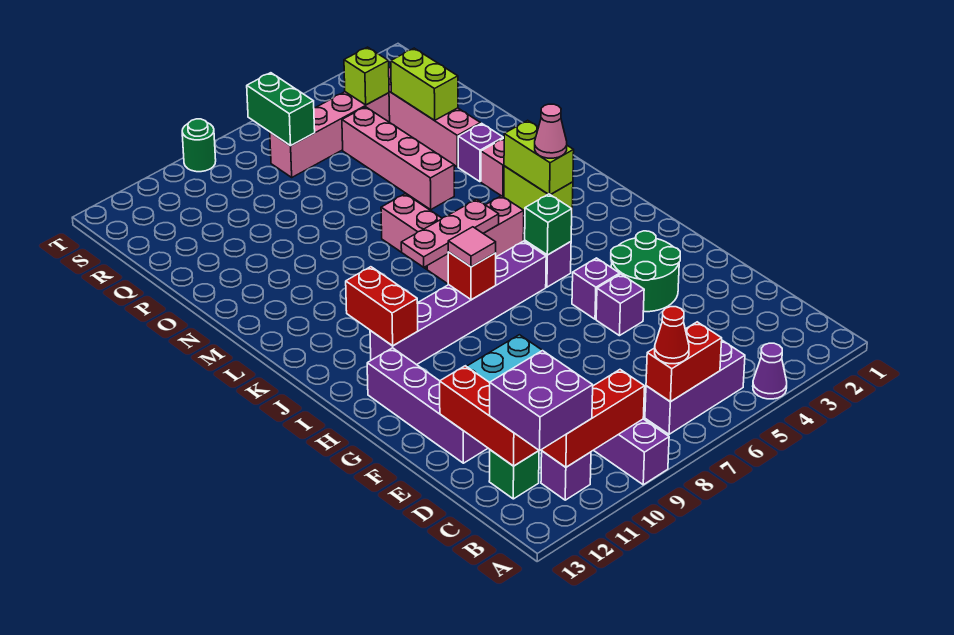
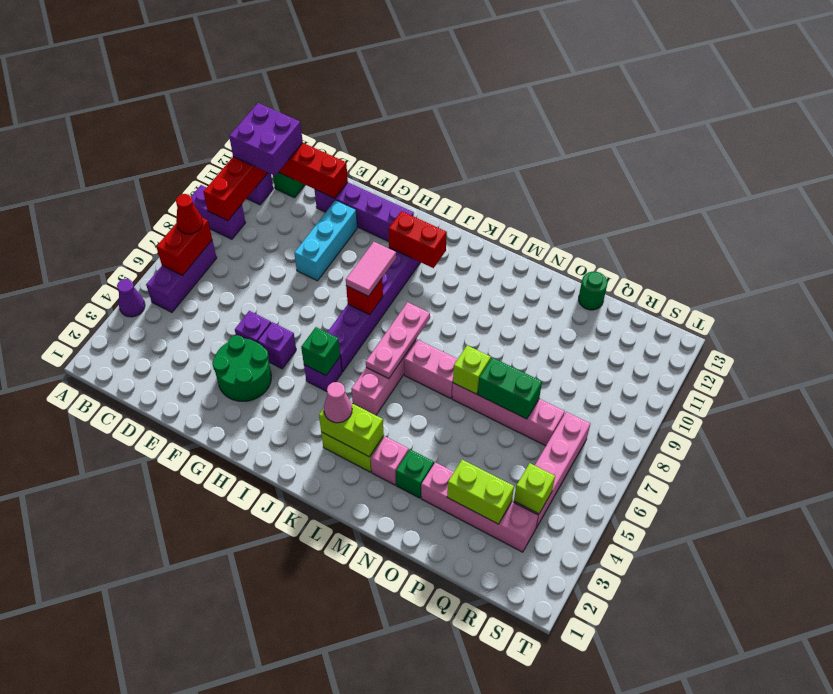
pink 1x1 tile [448,227,496,267] -> pink 1x2 tile [346,242,396,296]
purple 1x1 brick [458,123,503,182] -> green 1x1 brick [396,449,434,498]
pink 1x4 brick [342,107,454,209] -> pink 1x4 brick moved to [452,383,565,446]
none -> lime 1x1 brick [453,345,491,394]
green 1x2 brick [247,73,315,146] -> green 1x2 brick moved to [478,357,542,419]
green 1x1 round brick [182,119,216,172] -> green 1x1 round brick moved to [579,272,607,310]

